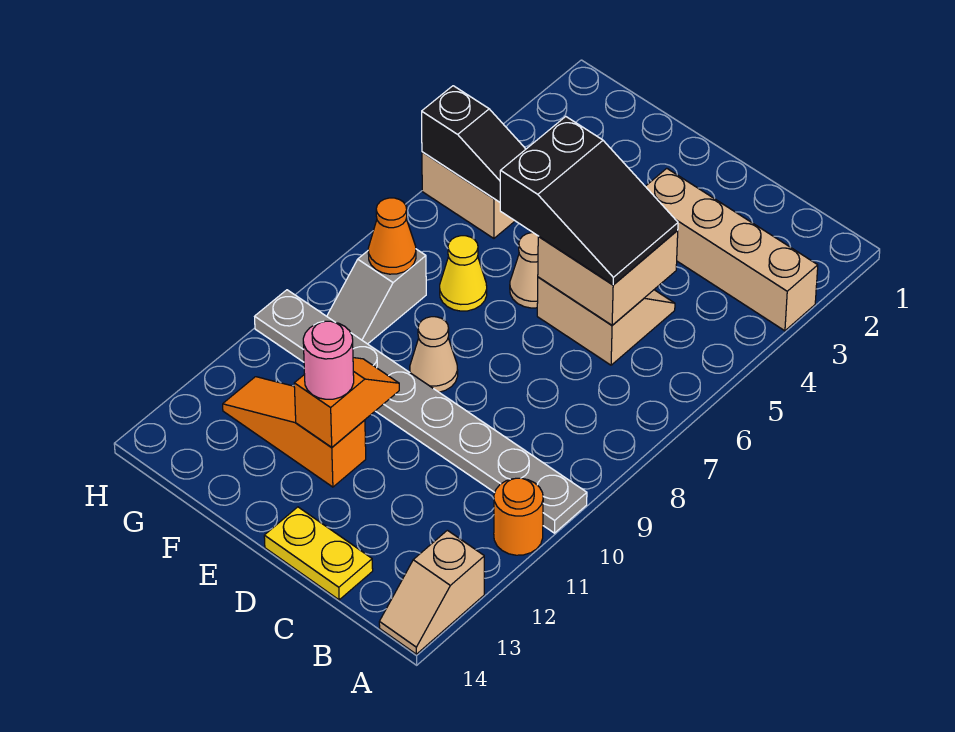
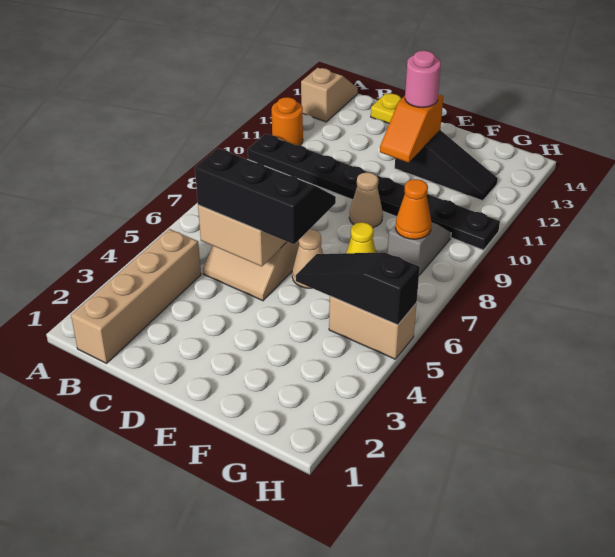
tan 1x4 brick [645,168,818,331] -> tan 1x4 brick turned to [71,229,201,363]
grey 1x8 plate [255,290,587,533] -> black 1x8 plate [248,134,500,250]
black 2x3 slope [500,117,678,285] -> black 2x3 slope turned to [195,148,336,244]
orange 1x3 slope [223,377,366,487] -> black 1x3 slope [395,130,498,201]

